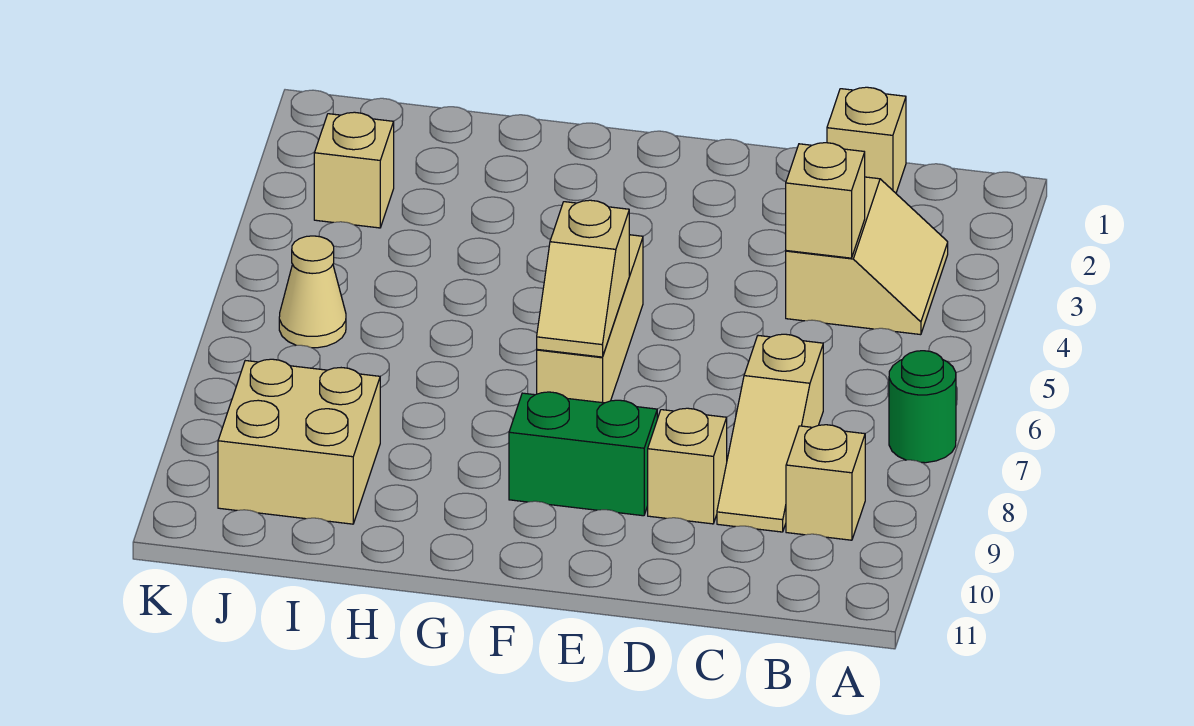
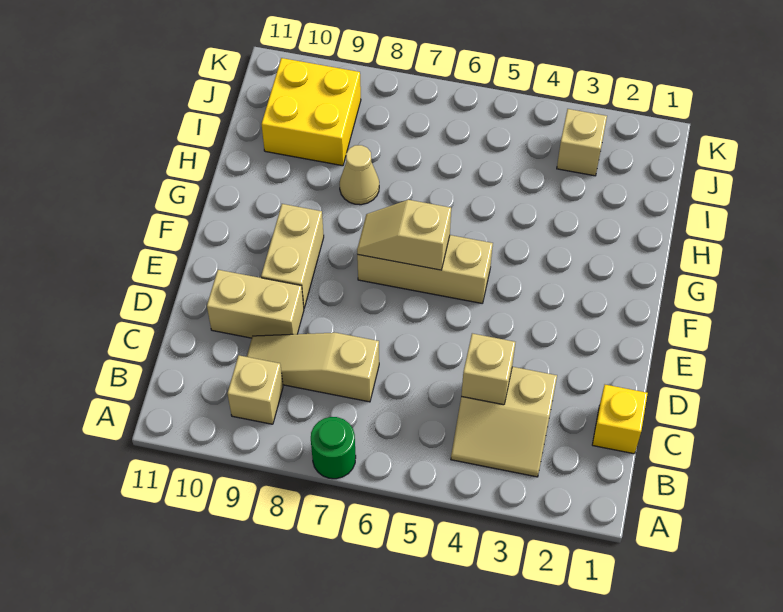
tan 1x1 brick [827,87,906,193] -> yellow 1x1 brick [592,385,648,454]
tan 1x1 brick [648,408,727,524] -> tan 1x2 brick [207,270,304,338]
green 1x2 brick [509,392,657,516] -> tan 1x2 brick [261,204,324,308]
tan 2x2 brick [218,359,380,524] -> yellow 2x2 brick [262,58,361,166]
tan 1x1 cone [279,236,346,348] -> tan 1x1 cone moved to [340,145,379,205]

